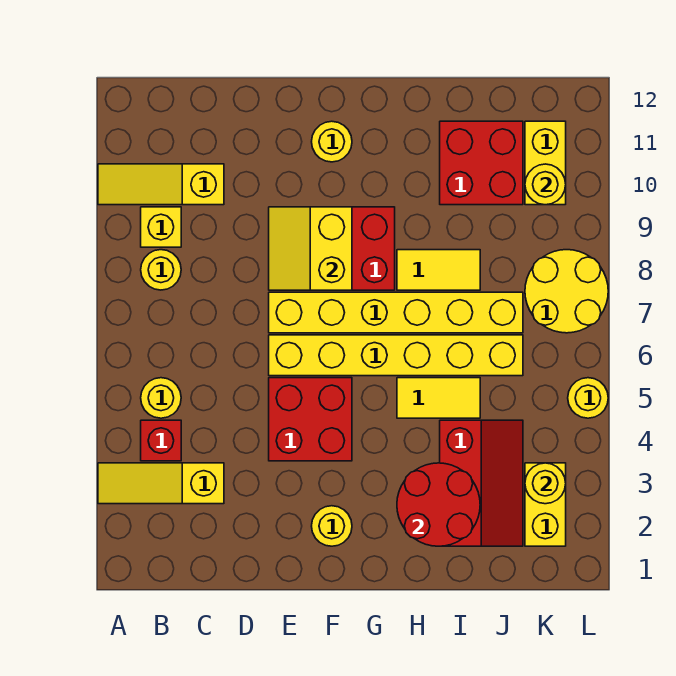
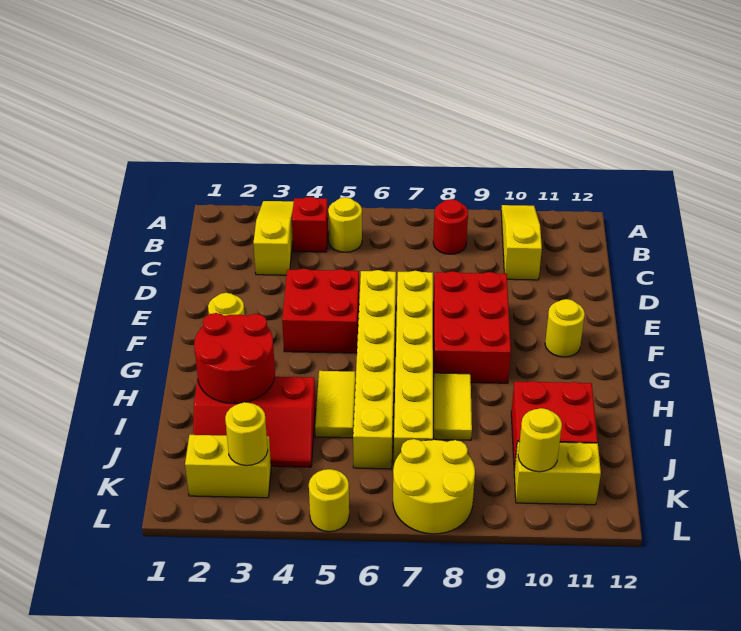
yellow 1x1 round brick [141,250,181,290] -> red 1x1 round brick [433,199,468,254]
yellow 1x1 brick [141,207,181,247] -> none
yellow 2x2 slope [269,207,352,290] -> none

